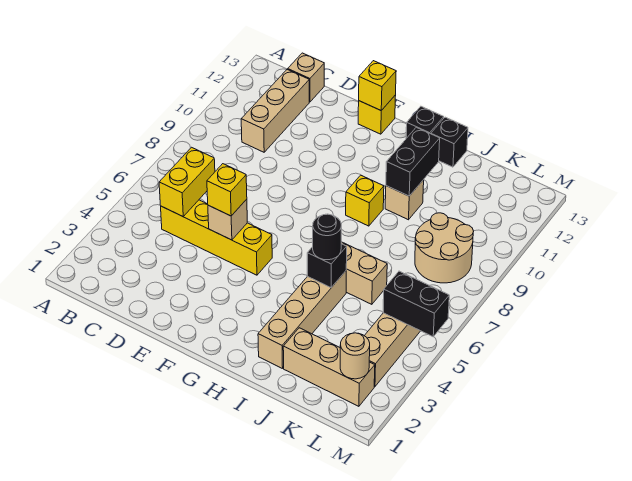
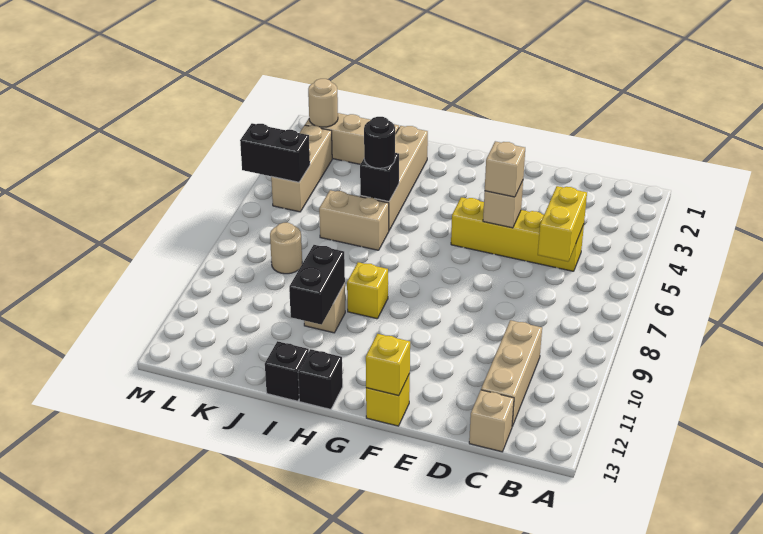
yellow 1x1 brick [207,164,247,216] -> tan 1x1 brick [485,141,525,197]
tan 2x2 round brick [415,213,474,283] -> tan 1x1 round brick [270,223,302,274]

